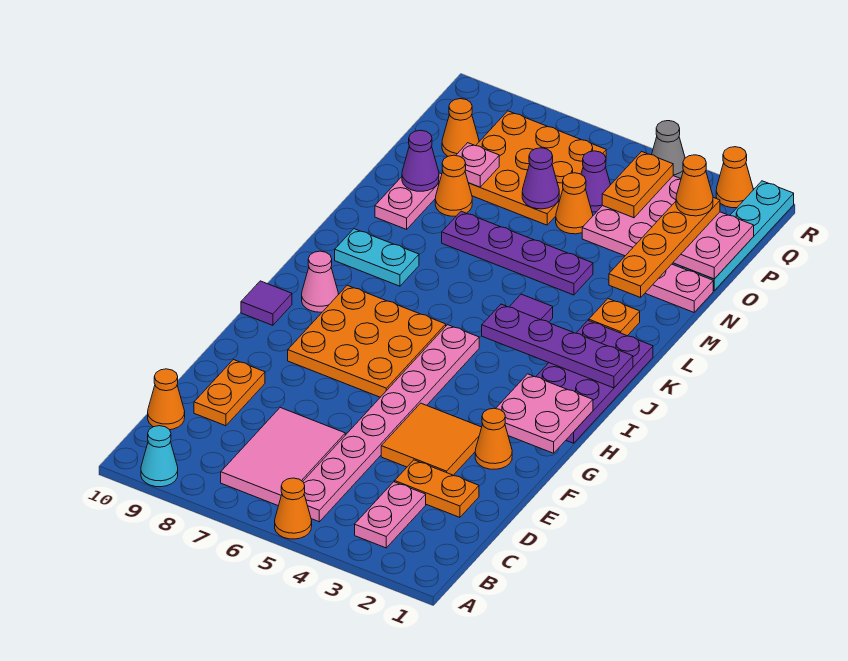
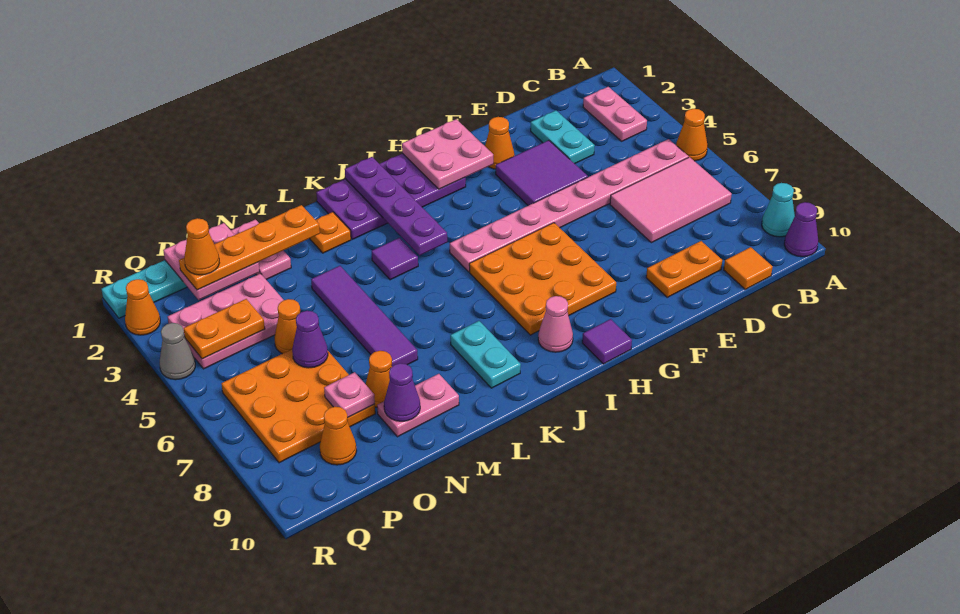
pink 1x2 plate [355,482,426,548] -> pink 1x2 plate turned to [583,87,647,141]
orange 1x1 cone [148,369,185,430] -> orange 1x1 tile [724,247,773,289]
orange 1x2 plate [395,460,479,517] -> cyan 1x2 plate [531,110,595,164]
orange 2x2 tile [381,403,482,475] -> purple 2x2 tile [496,140,588,206]
purple 1x4 plate [442,211,593,295] -> purple 1x4 tile [311,266,418,366]
purple 1x1 cone [581,151,610,212] -> purple 1x1 cone moved to [784,202,818,257]

